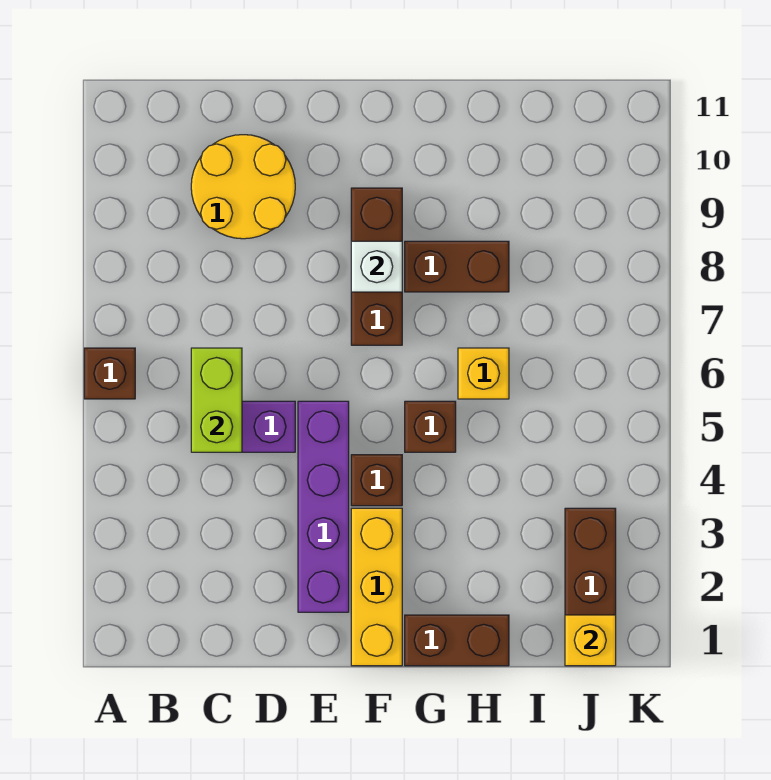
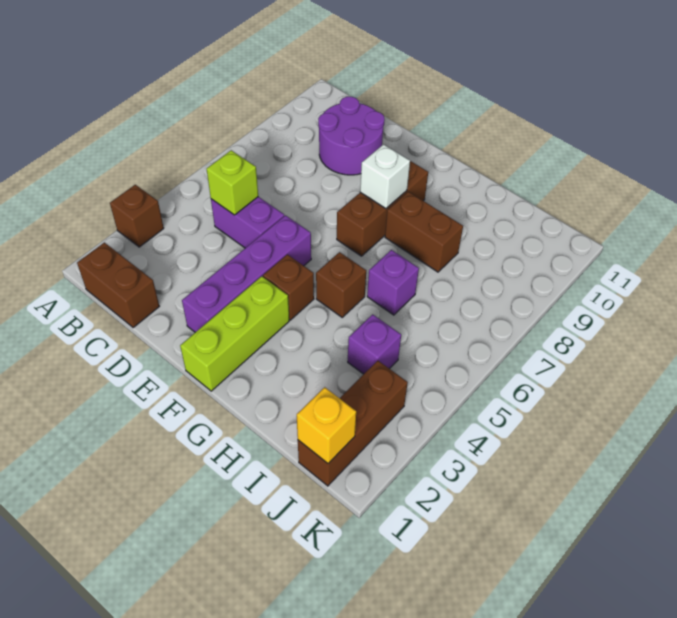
brown 1x1 brick [84,348,135,399] -> brown 1x1 brick moved to [110,185,164,247]
lime 1x2 brick [191,348,242,452] -> lime 1x1 brick [207,150,258,215]
yellow 2x2 round brick [191,135,295,239] -> purple 2x2 round brick [318,97,385,175]
yellow 1x3 brick [351,508,402,666] -> lime 1x3 brick [180,276,289,391]
brown 1x2 brick [405,615,509,666] -> brown 1x2 brick moved to [77,242,159,328]
yellow 1x1 brick [458,348,509,399] -> purple 1x1 brick [367,250,419,315]
none -> purple 1x1 brick [348,314,401,374]

